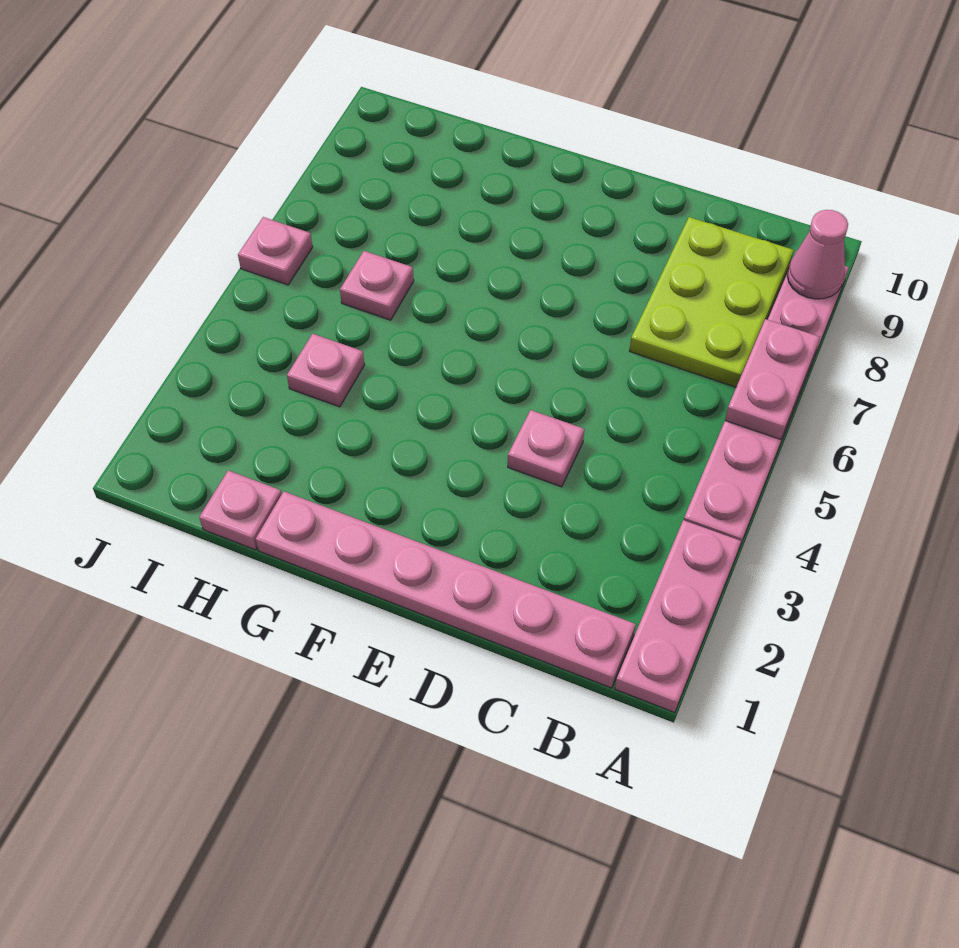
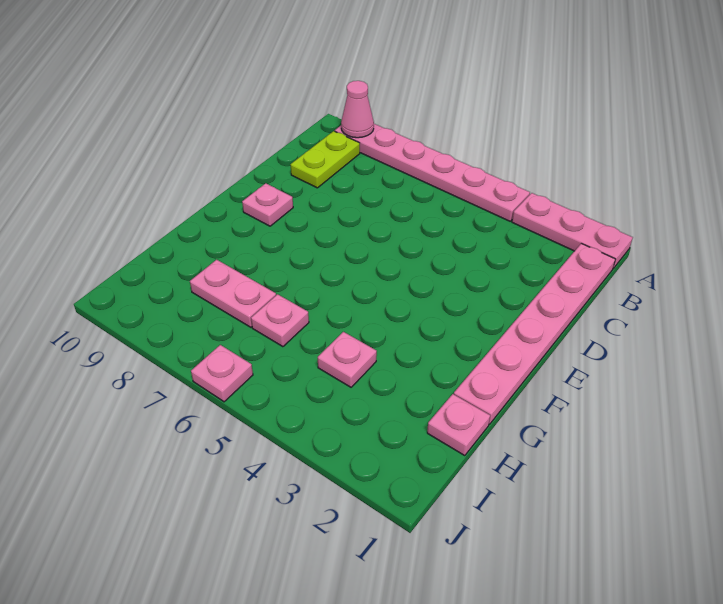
pink 1x2 plate [725,319,820,439] -> pink 1x2 plate moved to [190,260,276,327]
lime 2x3 plate [630,217,794,387] -> lime 1x2 plate [291,131,360,188]
pink 1x1 plate [508,410,584,487] -> pink 1x1 plate moved to [242,183,293,226]

